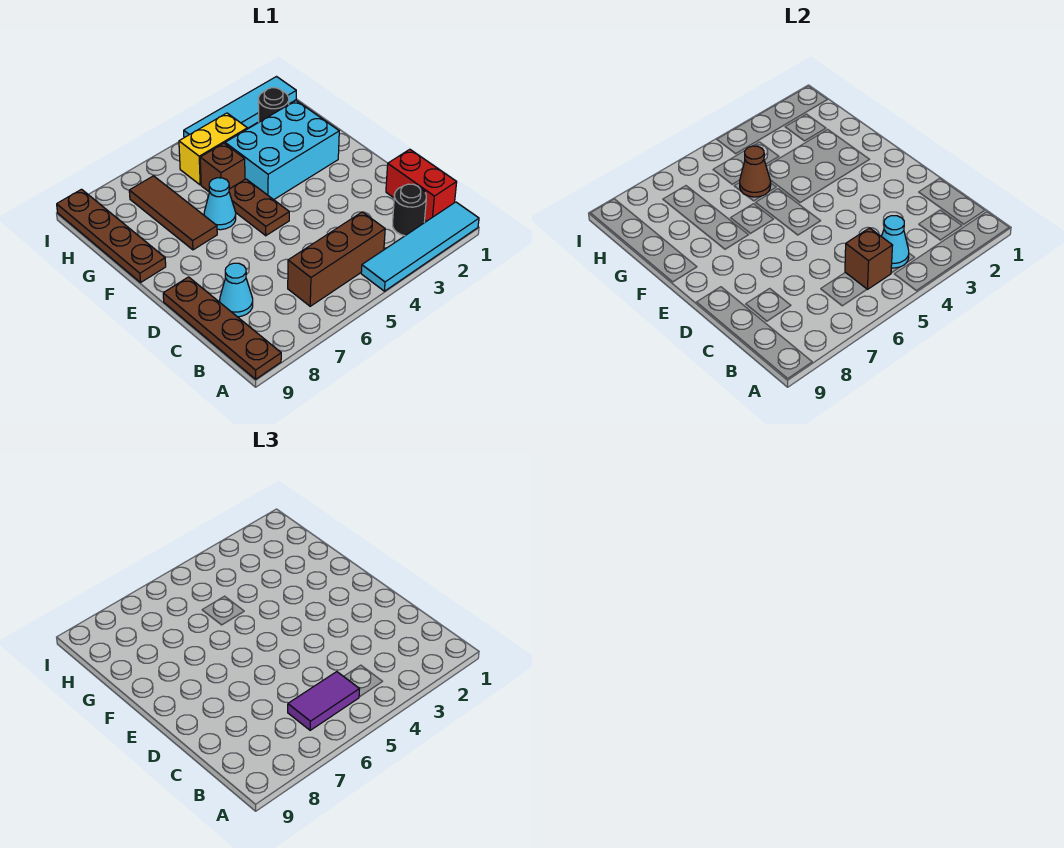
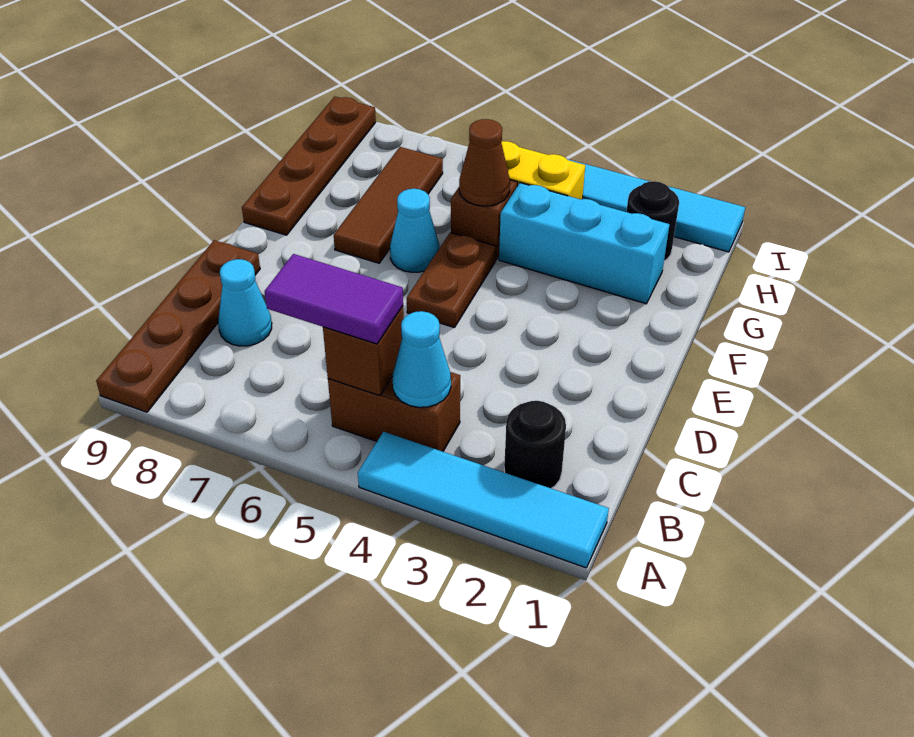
red 1x2 brick [386,149,457,221] -> none
brown 1x3 brick [288,212,385,306] -> brown 1x2 brick [328,372,460,452]
cyan 2x3 brick [225,101,339,200] -> cyan 1x3 brick [499,183,669,304]

